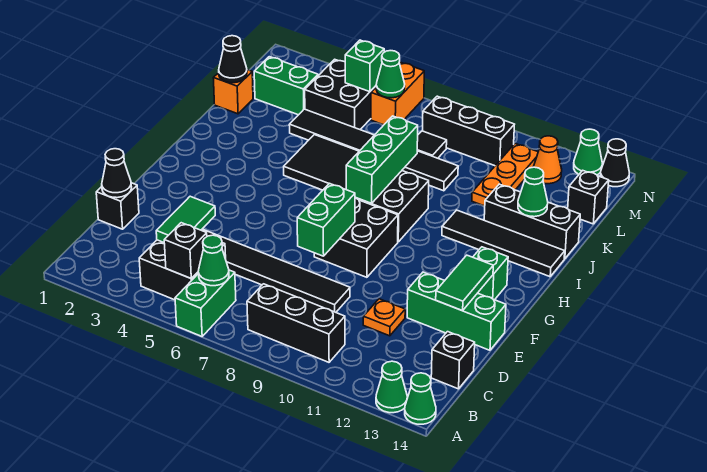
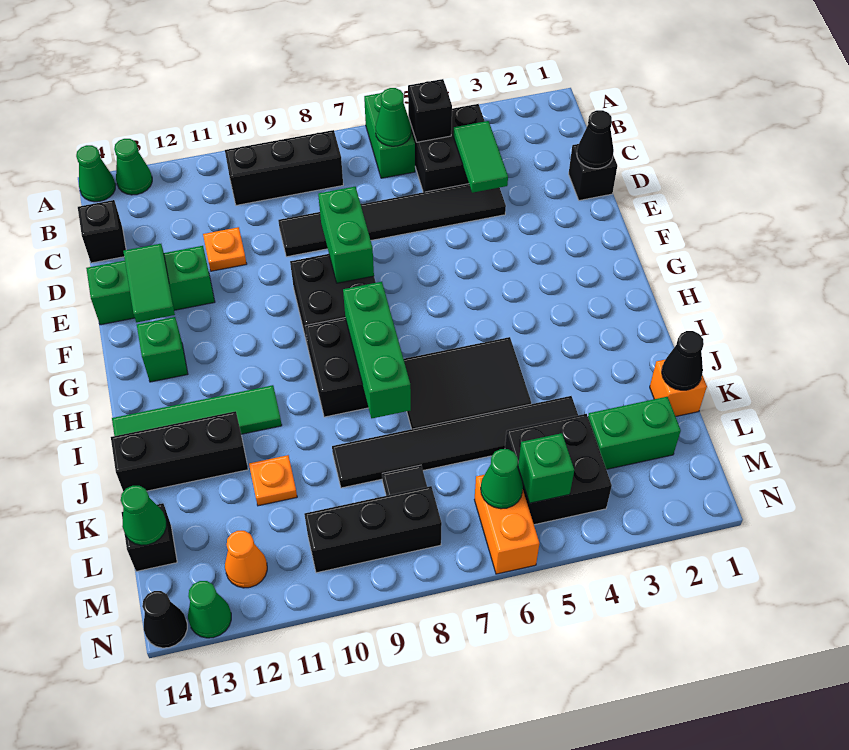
black 1x4 tile [442,210,565,277] -> green 1x4 tile [112,385,282,436]
green 1x1 cone [518,167,548,217] -> green 1x1 cone moved to [121,486,166,545]
orange 1x3 plate [472,144,538,206] -> orange 1x1 plate [249,455,297,506]

